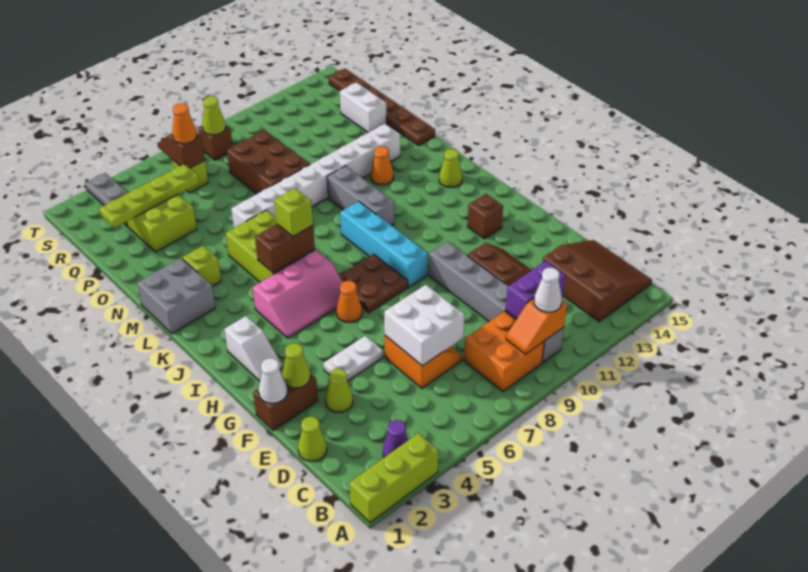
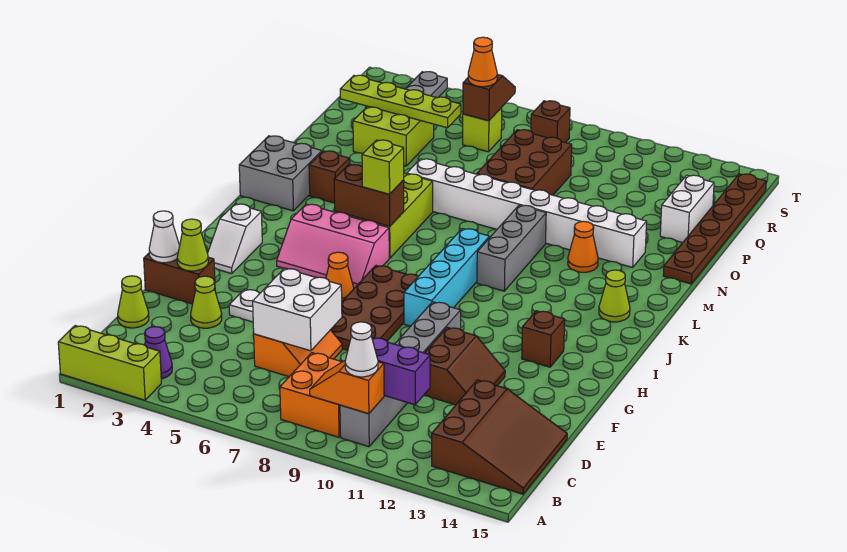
brown 2x2 plate [339,254,408,313] -> brown 2x4 plate [331,266,418,350]
lime 1x1 brick [182,246,221,286] -> brown 1x1 brick [309,151,349,203]
lime 1x1 cone [202,96,226,135] -> none

